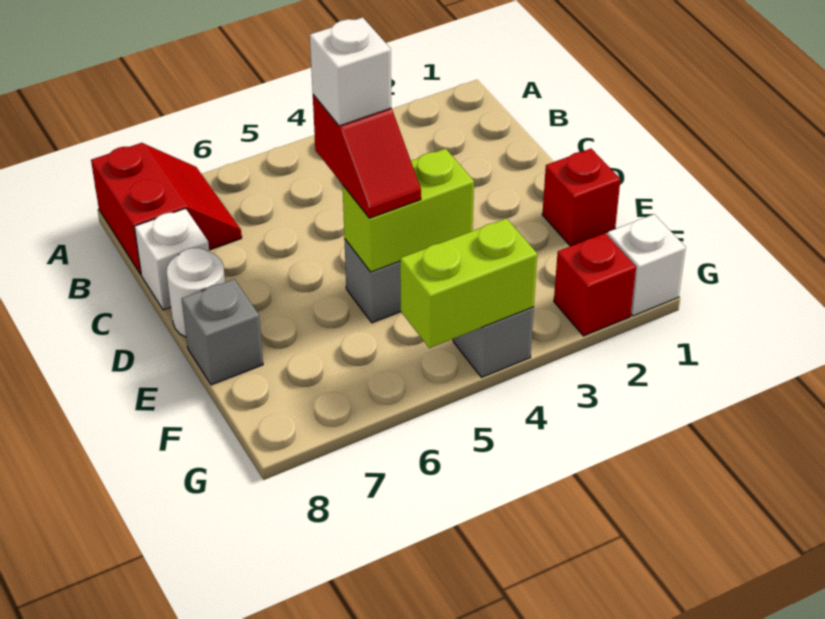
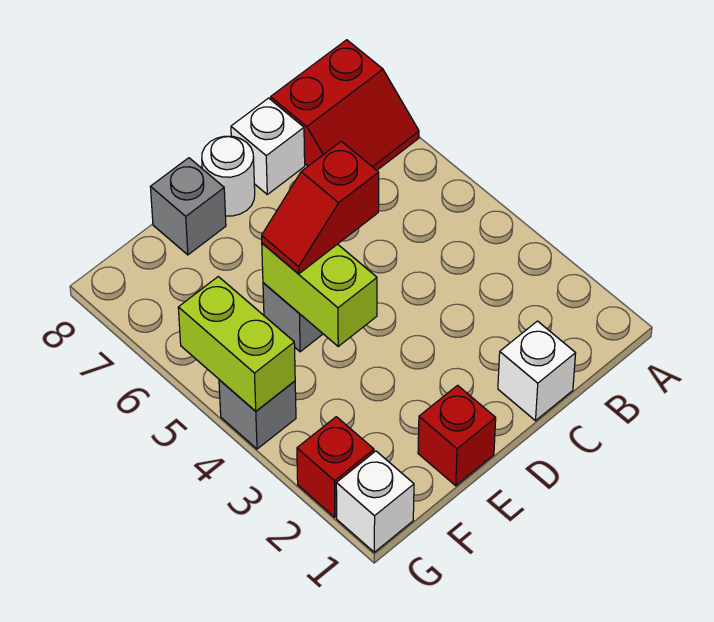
white 1x1 brick [310,17,391,126] -> white 1x1 brick moved to [498,321,576,421]

